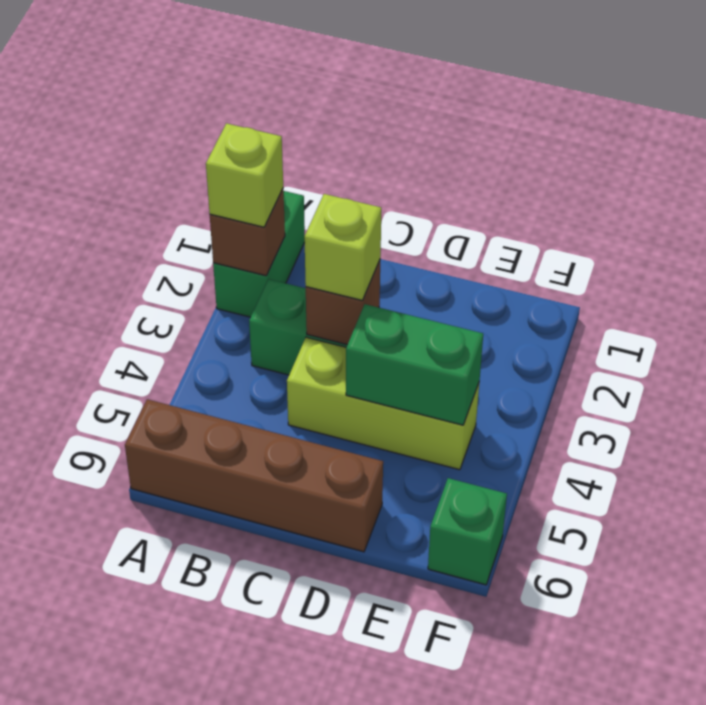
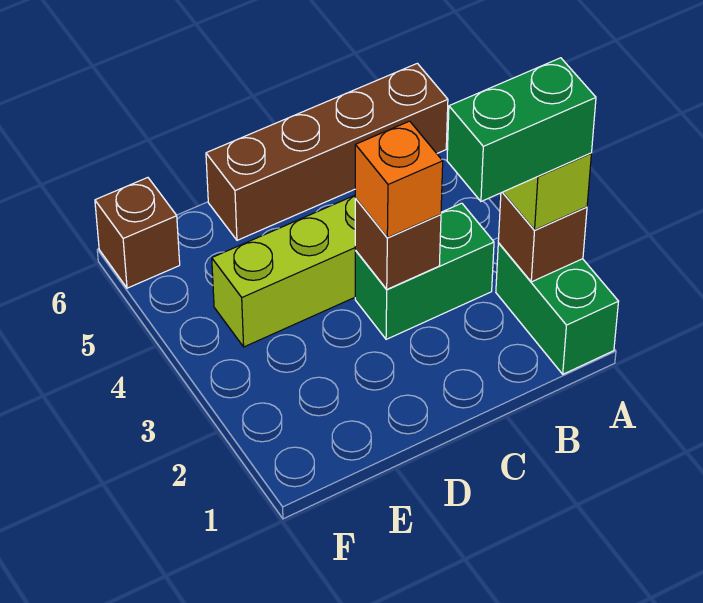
lime 1x1 brick [304,194,381,301] -> orange 1x1 brick [355,121,443,238]
green 1x2 brick [346,304,483,425] -> green 1x2 brick moved to [447,58,596,201]
green 1x1 brick [428,478,507,585] -> brown 1x1 brick [95,178,180,288]

